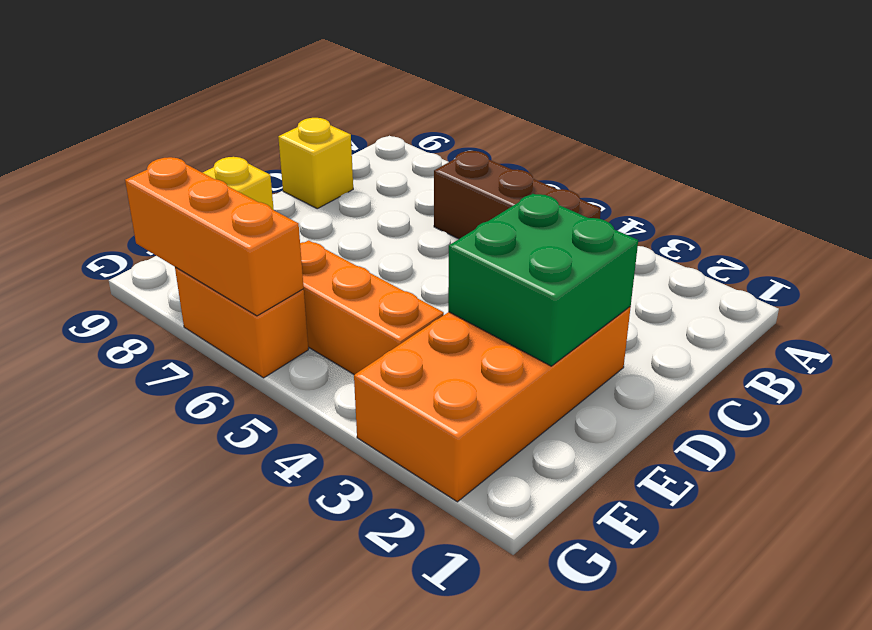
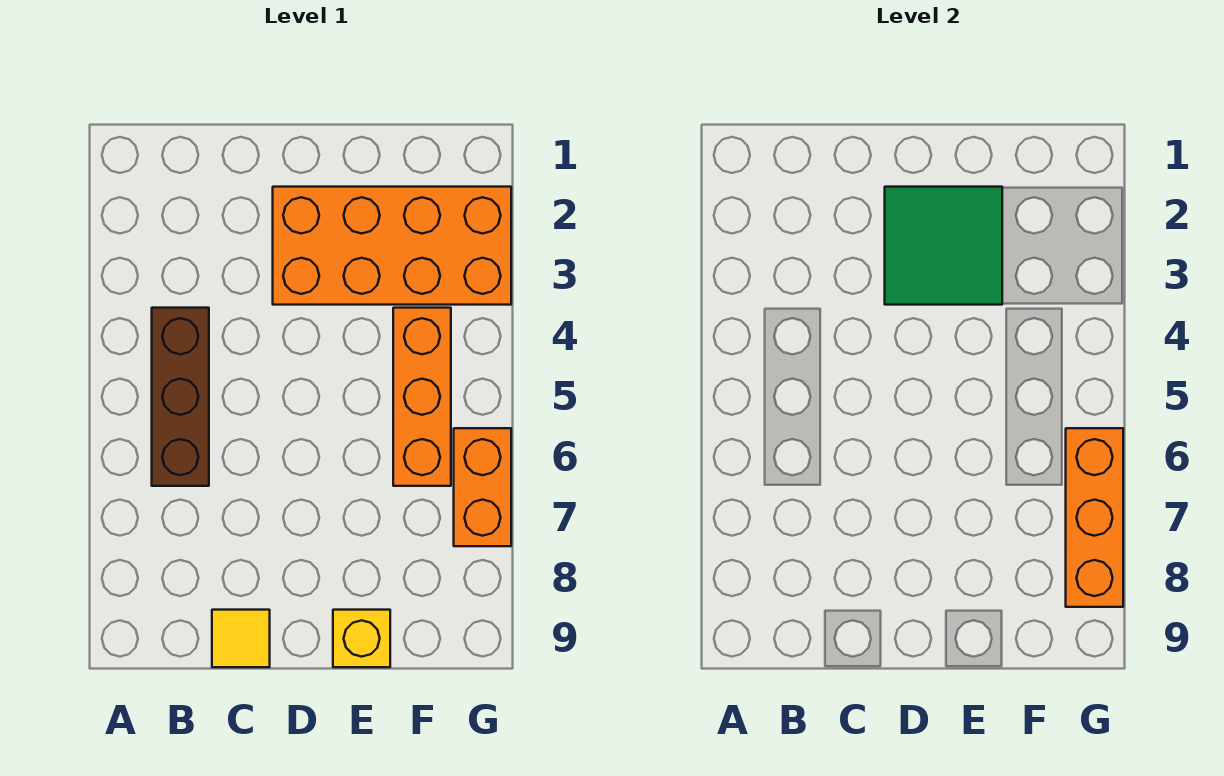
yellow 1x1 brick [278,118,353,209] -> yellow 1x1 tile [212,610,270,667]
green 2x2 brick [448,194,638,366] -> green 2x2 tile [885,187,1002,305]

